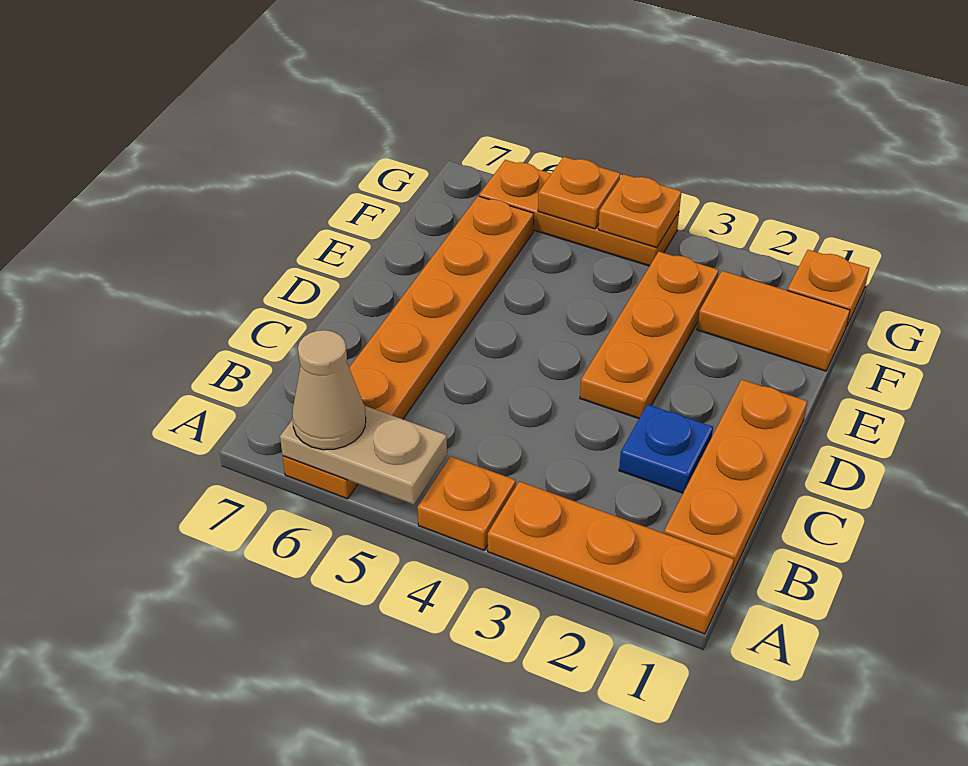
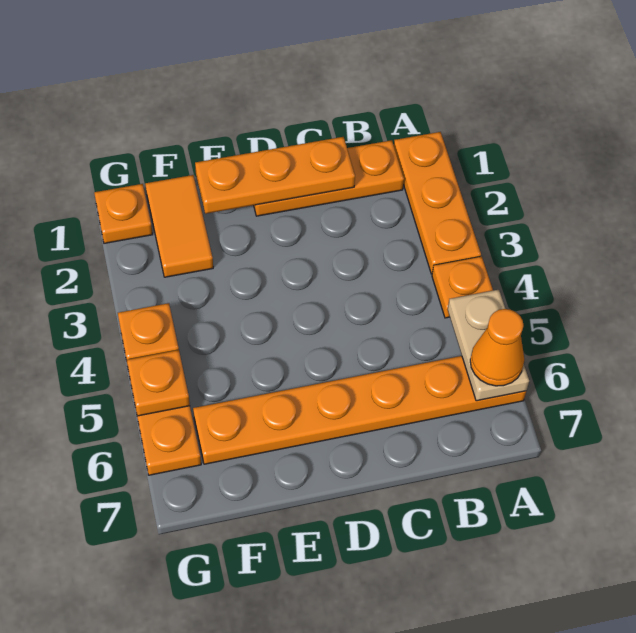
tan 1x1 cone [292,330,366,450] -> orange 1x1 cone [470,309,524,386]
blue 1x1 plate [619,404,713,493] -> none
orange 1x3 plate [580,252,719,419] -> orange 1x3 plate moved to [195,137,355,214]

